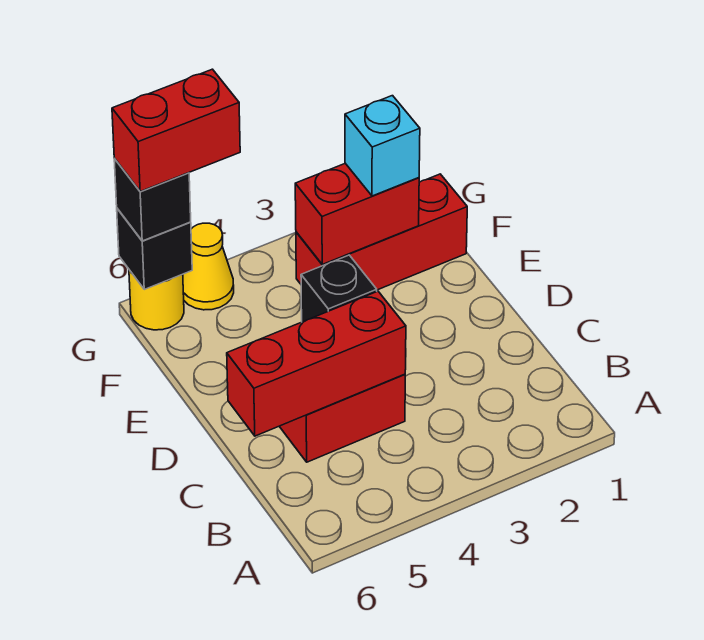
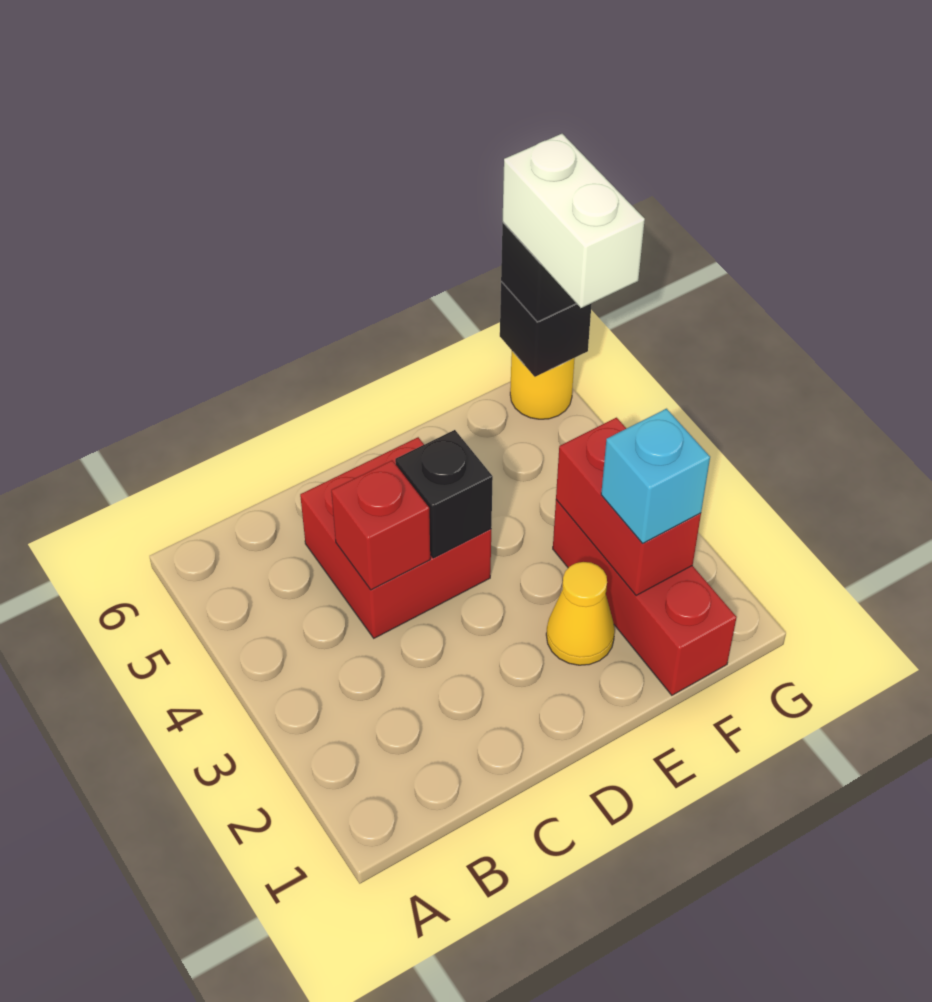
red 1x3 brick [227,291,406,436] -> red 1x1 brick [331,460,430,590]
yellow 1x1 cone [183,223,234,310] -> yellow 1x1 cone moved to [546,562,615,665]
red 1x2 brick [112,69,240,191] -> white 1x2 brick [503,134,645,308]

